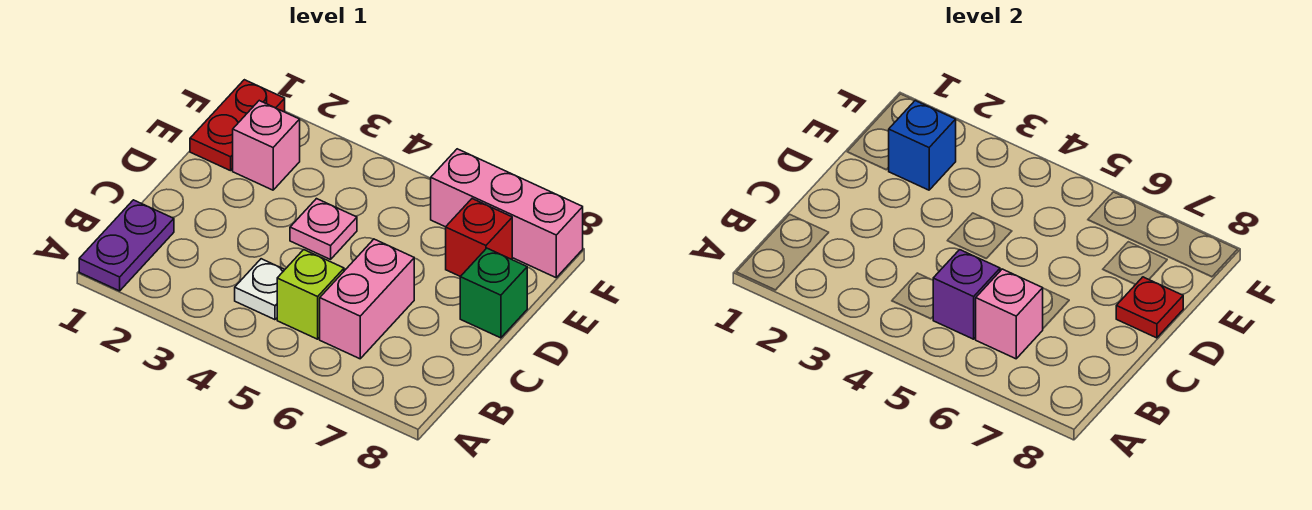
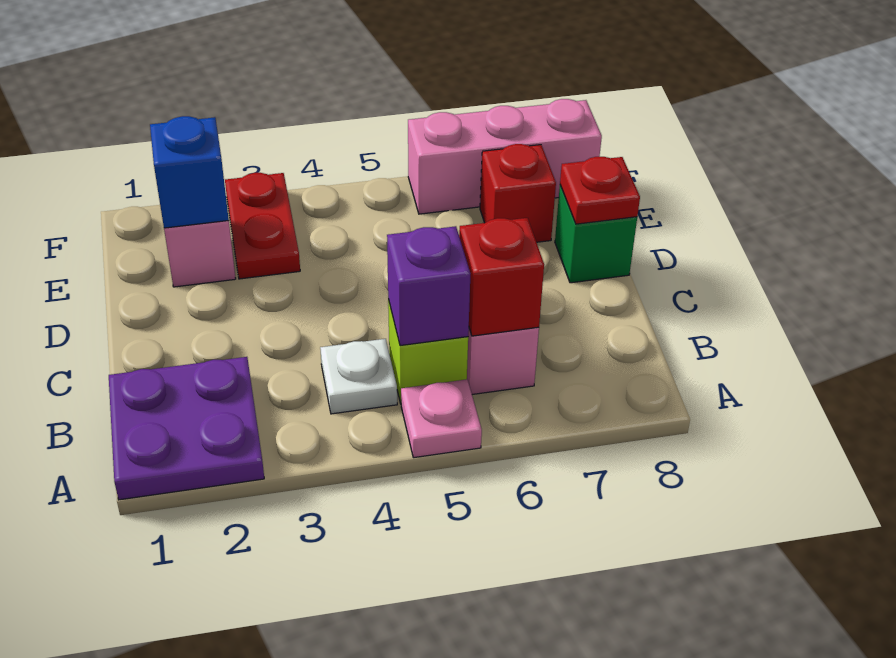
purple 1x2 plate [79,200,174,291] -> purple 2x2 plate [109,357,264,500]
pink 1x1 brick [976,269,1043,359] -> red 1x1 brick [459,218,544,336]
pink 1x1 plate [290,199,357,259] -> pink 1x1 plate moved to [401,379,482,458]
red 1x2 plate [190,80,285,171] -> red 1x2 plate moved to [225,173,300,279]

